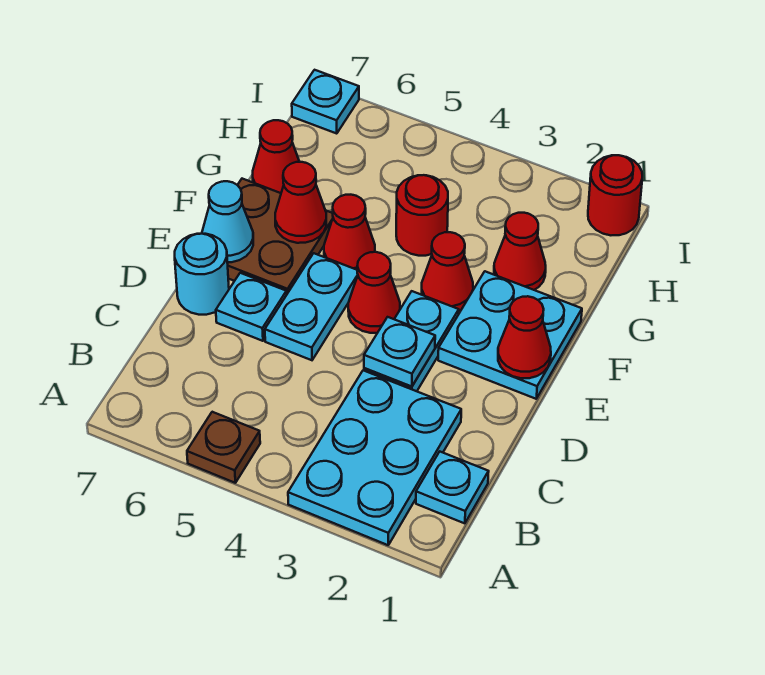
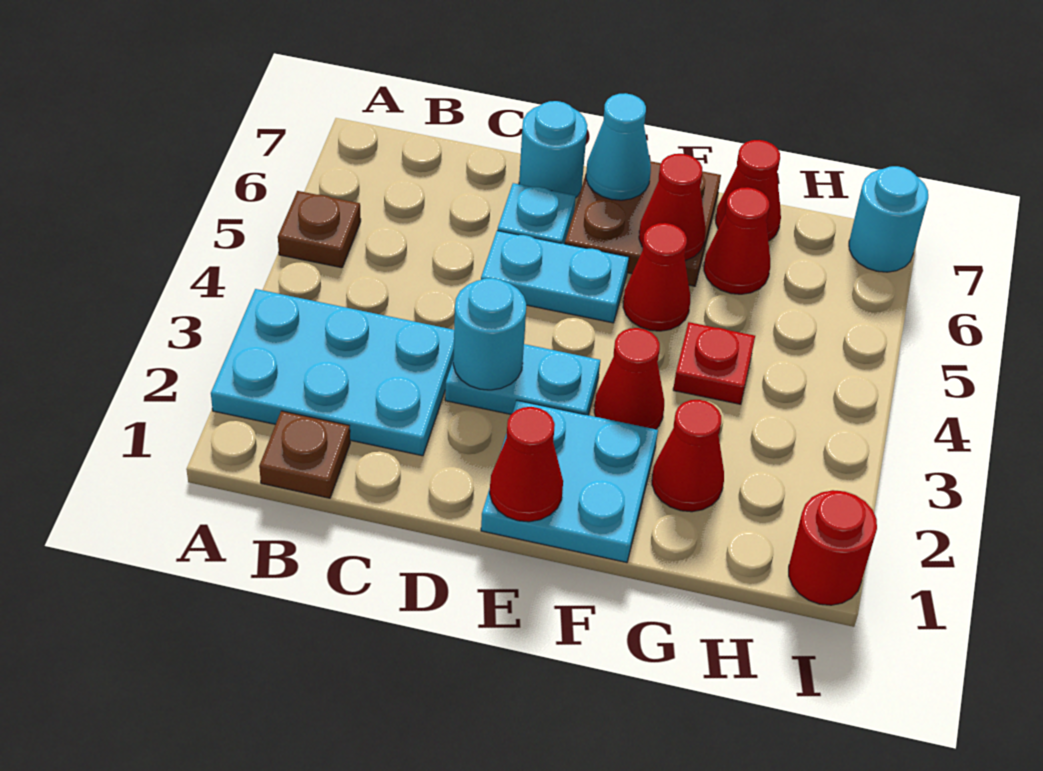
cyan 1x1 plate [416,452,489,523] -> brown 1x1 plate [259,411,350,498]
cyan 1x1 plate [364,317,435,387] -> cyan 1x1 round brick [453,278,526,390]
red 1x1 cone [348,252,400,333] -> red 1x1 cone moved to [704,187,770,294]
red 1x1 round brick [396,175,448,256] -> red 1x1 plate [673,322,755,404]
cyan 1x1 plate [292,70,359,134] -> cyan 1x1 round brick [849,166,928,272]

